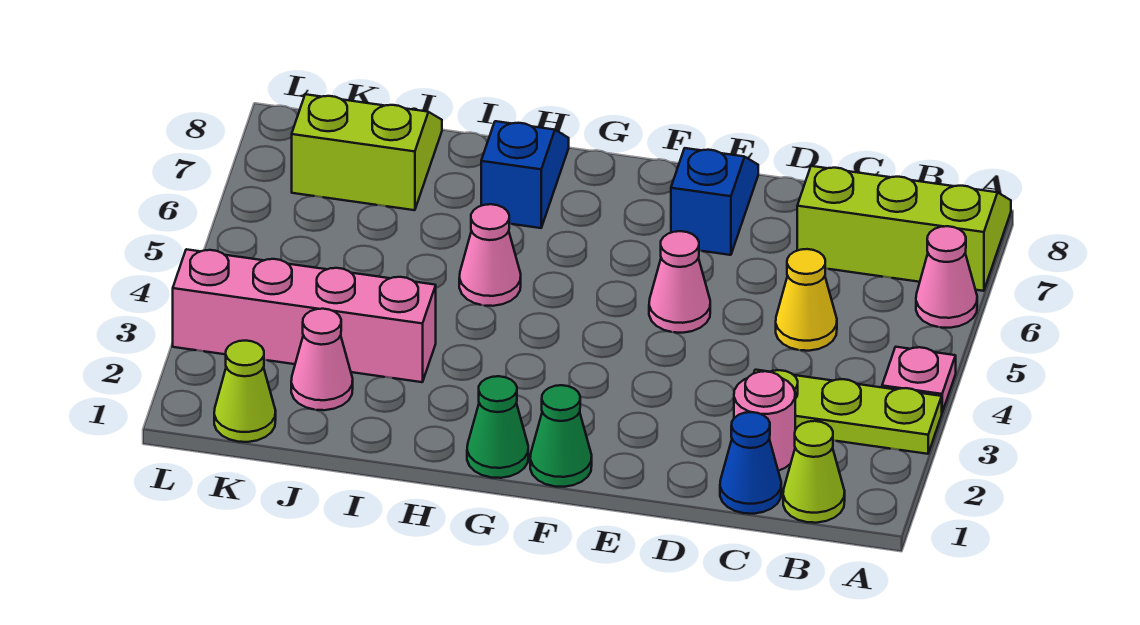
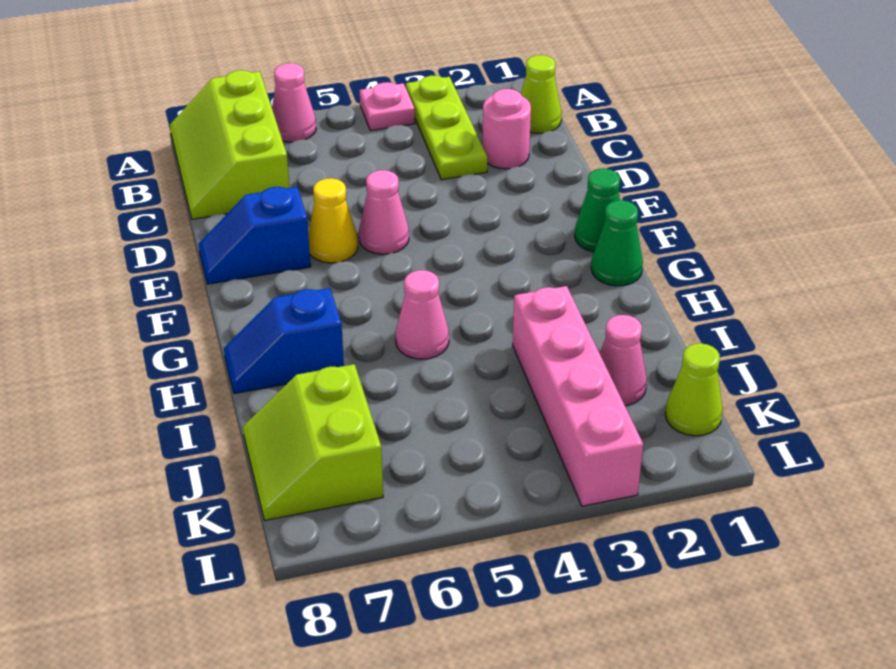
blue 1x1 cone [720,412,781,514] -> none
yellow 1x1 cone [776,249,837,351] -> yellow 1x1 cone moved to [308,178,358,263]

